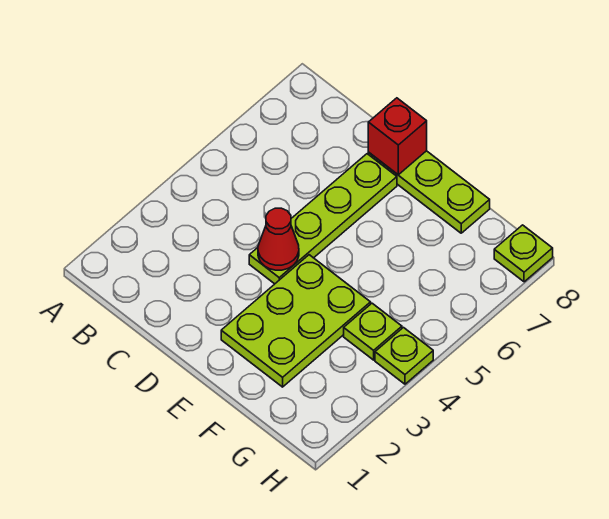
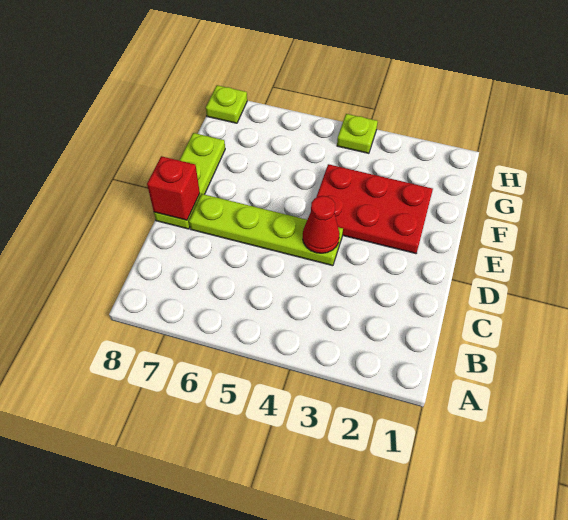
lime 2x3 plate [221,255,371,387] -> red 2x3 plate [317,164,433,254]
lime 1x1 plate [344,303,402,360] -> none

